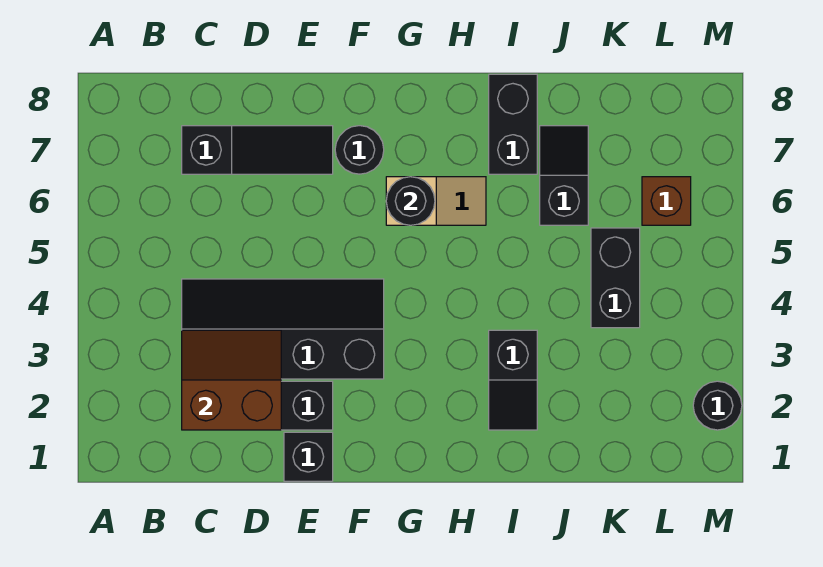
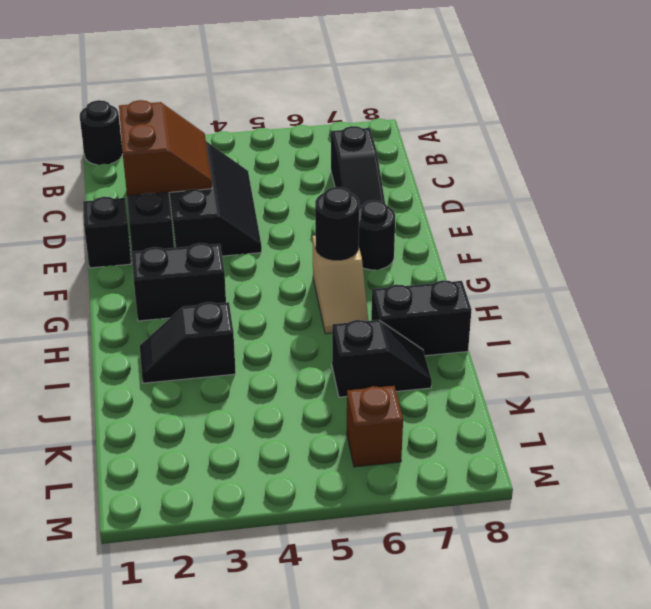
black 2x4 slope [182,279,384,379] -> black 2x3 slope [169,141,262,256]
black 1x2 brick [591,228,640,328] -> black 1x2 brick moved to [131,243,226,321]
black 1x1 round brick [693,381,742,430] -> black 1x1 round brick moved to [80,100,123,165]

